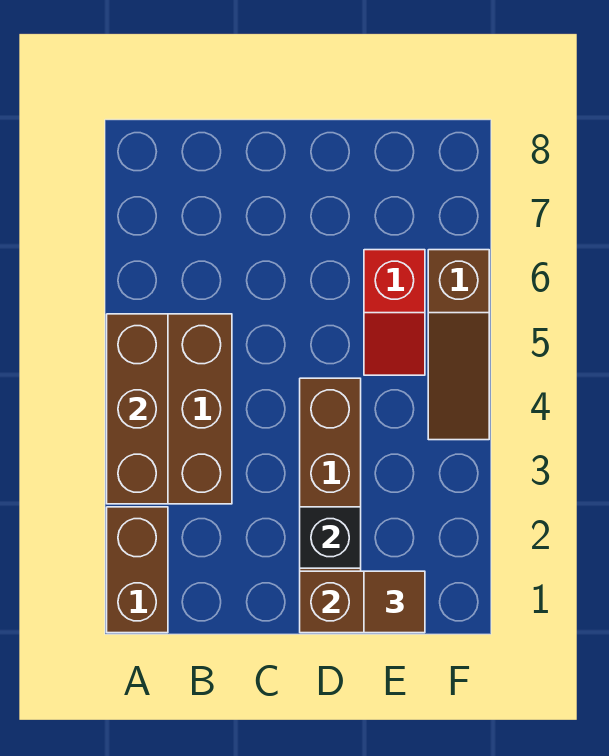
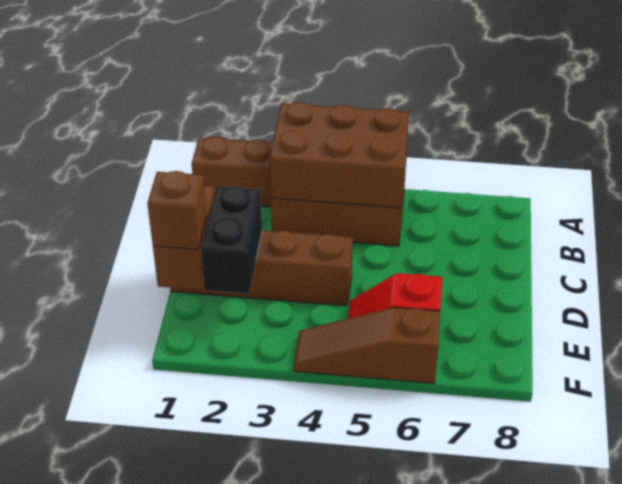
brown 1x3 brick [107,314,168,504] -> brown 2x3 brick [270,102,409,208]
black 1x1 brick [300,507,361,568] -> black 1x2 brick [201,186,262,294]
brown 1x1 tile [364,571,425,633] -> brown 1x1 brick [147,171,207,249]

